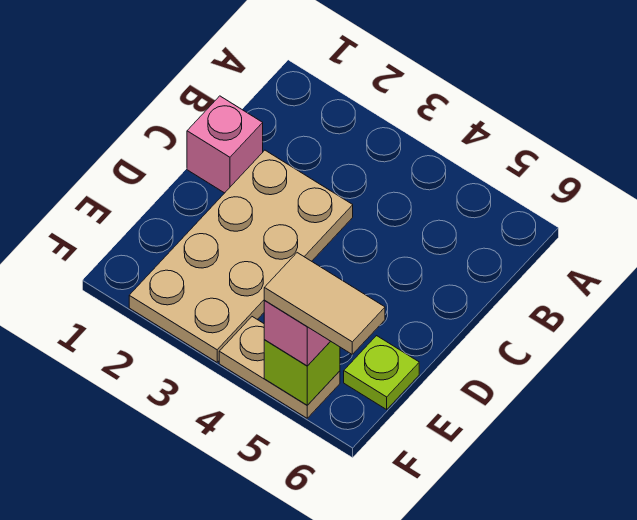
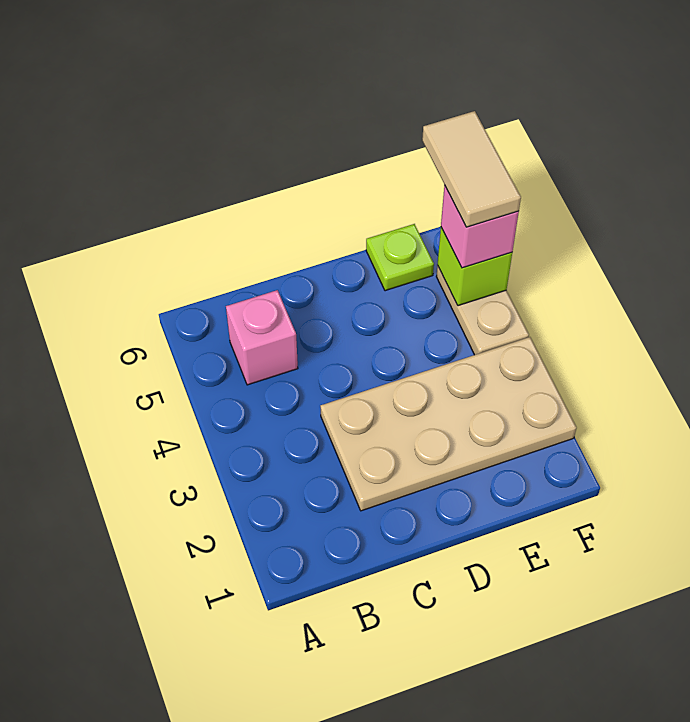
pink 1x1 brick [187,96,263,193] -> pink 1x1 brick moved to [226,290,298,385]

